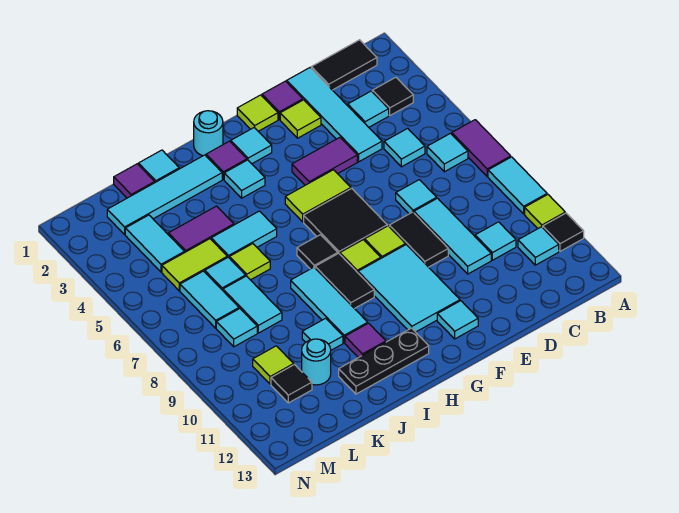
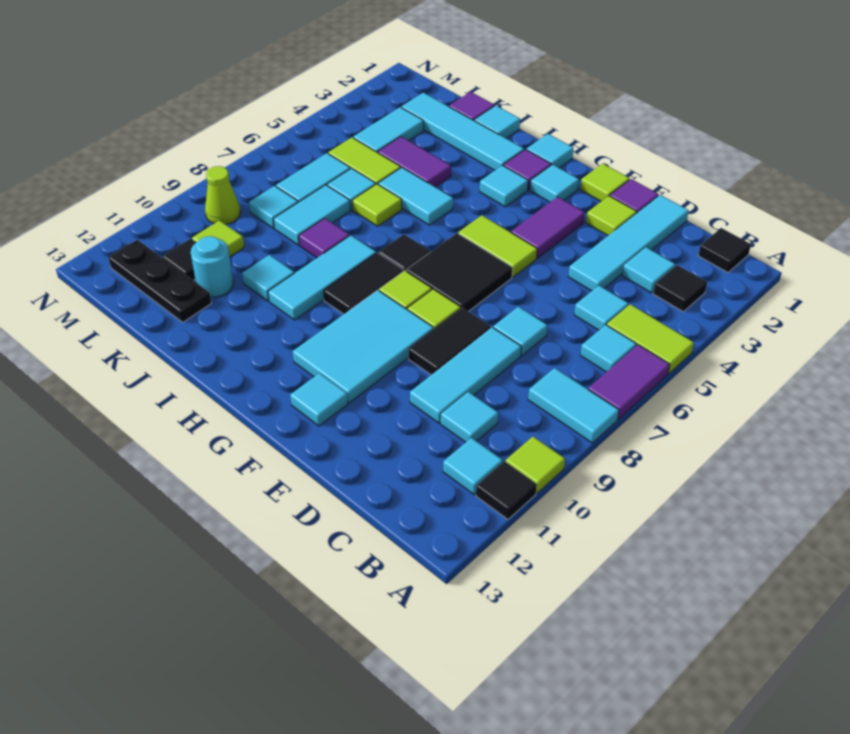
none -> lime 1x2 tile [607,304,694,374]
cyan 1x2 tile [488,157,547,214] -> cyan 1x2 tile turned to [528,368,619,443]
black 1x2 tile [311,40,377,90] -> black 1x1 tile [698,228,751,272]
purple 1x2 tile [292,137,357,185] -> purple 1x2 tile turned to [511,197,585,258]
cyan 1x1 round brick [194,111,223,156] -> cyan 1x1 tile [527,134,574,168]
black 1x3 plate [339,328,429,394] -> black 1x3 plate moved to [108,240,211,322]
purple 1x1 tile [345,323,386,358] -> purple 1x1 tile moved to [299,218,350,258]
none -> lime 1x1 cone [205,166,241,224]

